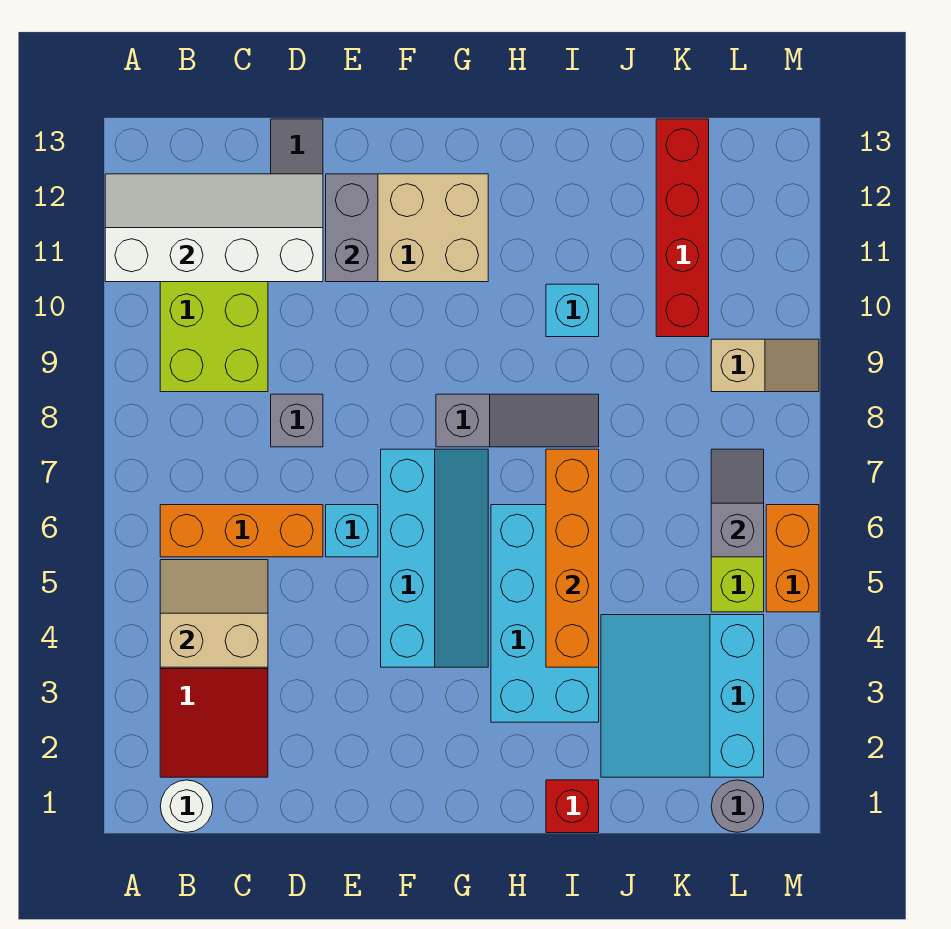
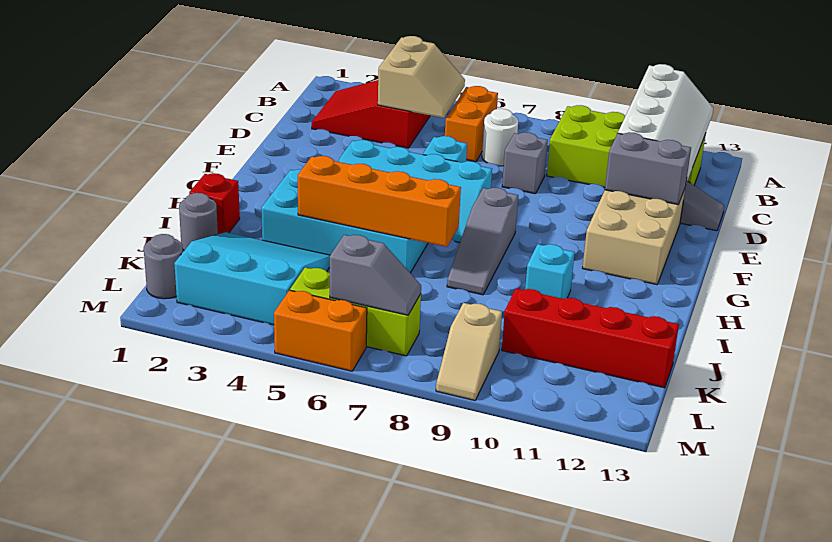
white 1x1 round brick [160,780,213,832] -> white 1x1 round brick moved to [482,109,518,166]
orange 1x3 brick [160,505,323,557] -> orange 1x2 brick [445,86,498,162]
none -> grey 1x1 round brick [179,193,218,250]

